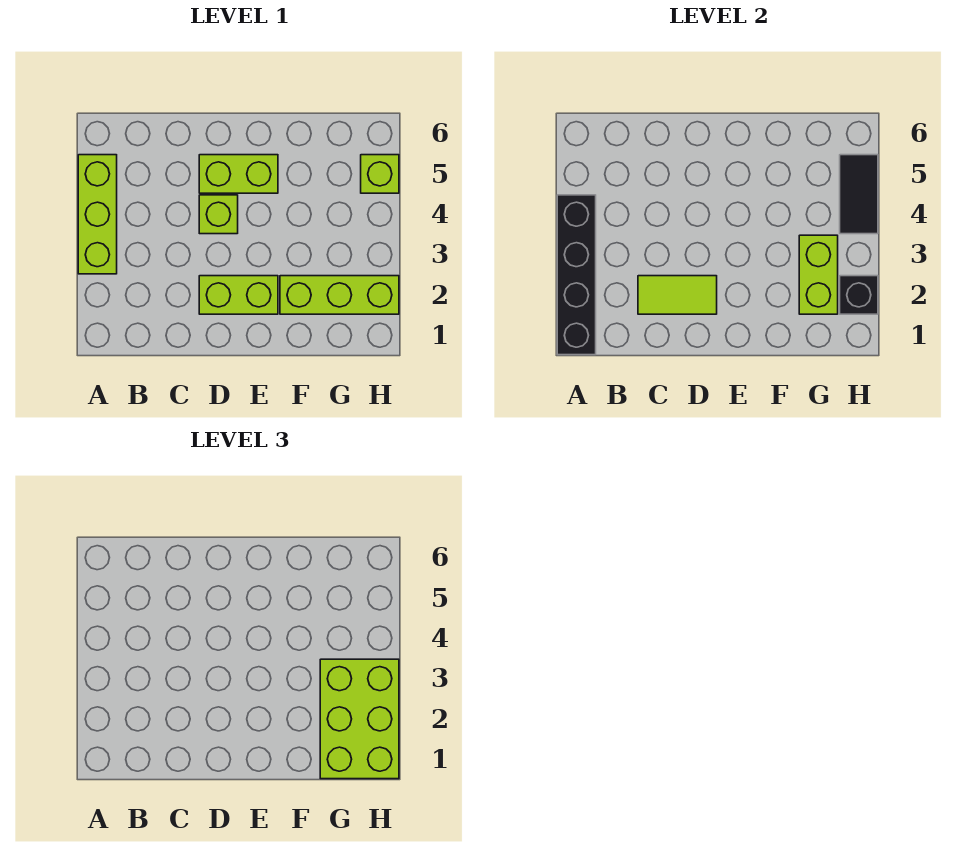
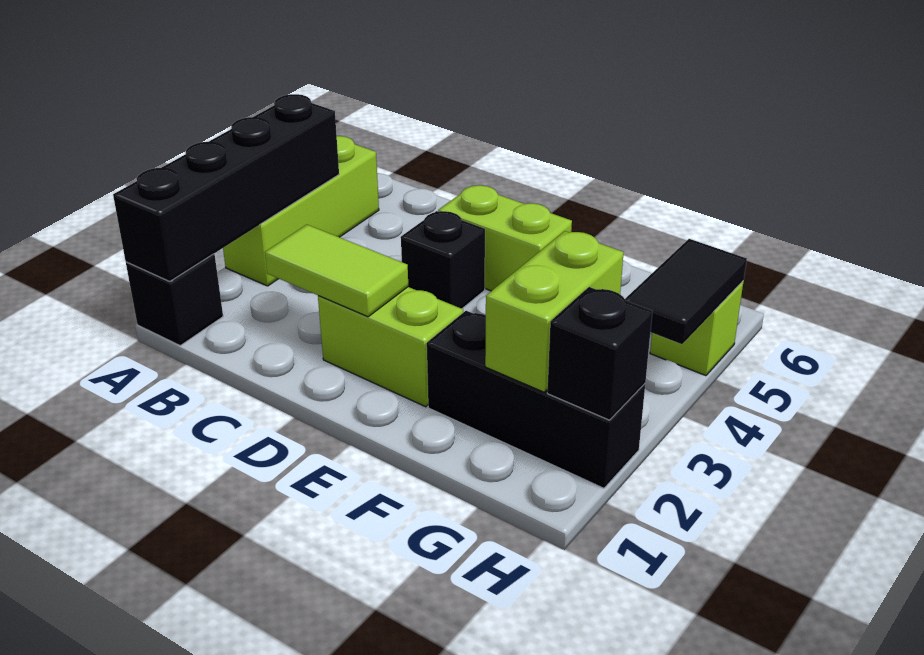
none -> black 1x1 brick [126,254,223,345]
lime 1x1 brick [199,195,238,234] -> black 1x1 brick [401,211,485,309]
lime 1x3 brick [280,276,399,314] -> black 1x3 brick [427,311,645,488]
lime 2x3 brick [320,659,399,779] -> none

